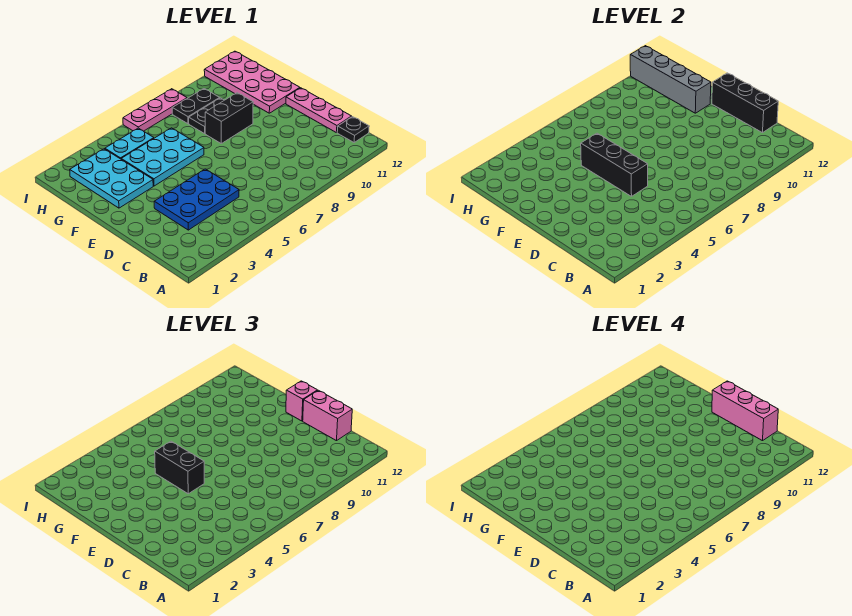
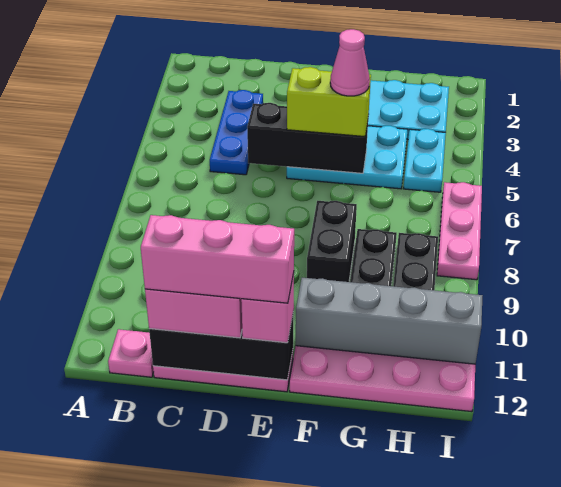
black 1x1 plate [337,117,369,142] -> pink 1x1 plate [108,329,154,377]
blue 2x3 plate [154,169,239,230] -> blue 1x3 plate [210,90,263,175]
black 1x2 brick [155,441,204,494] -> lime 1x2 brick [287,67,371,137]
cyan 2x3 plate [121,128,204,186] -> cyan 2x3 plate turned to [287,126,408,189]
none -> pink 1x1 cone [330,29,370,96]

